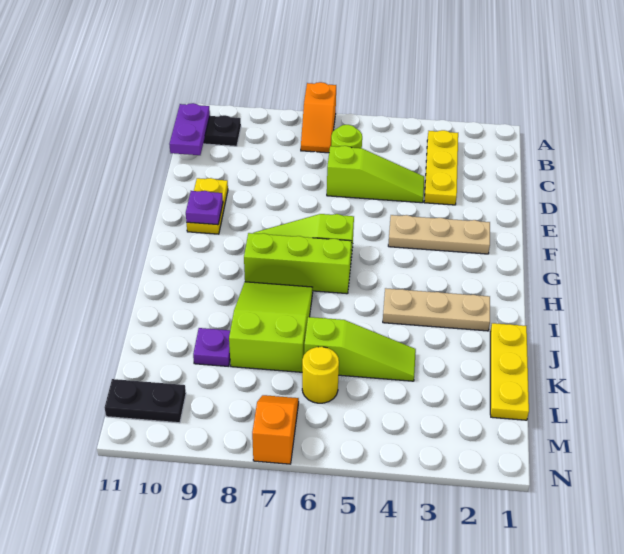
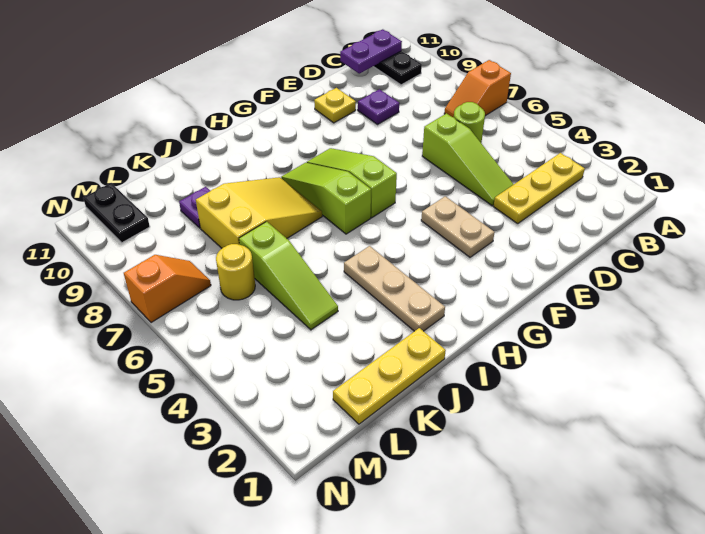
yellow 1x2 plate [187,178,228,234] -> yellow 1x1 plate [314,88,356,123]
tan 1x3 plate [388,215,490,254] -> tan 1x2 plate [421,196,495,257]
purple 1x1 plate [186,191,223,225] -> purple 1x1 plate moved to [358,89,399,124]
lime 1x3 brick [244,233,352,294] -> lime 1x3 slope [281,163,371,234]
lime 2x3 slope [229,282,313,372] -> yellow 2x3 slope [196,177,322,248]

